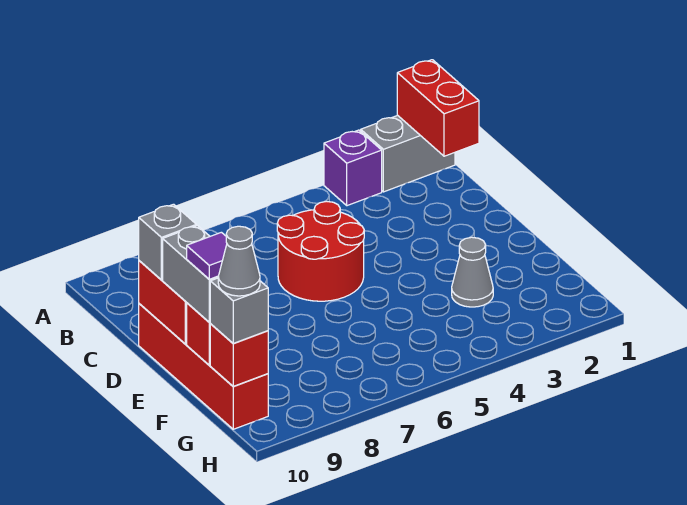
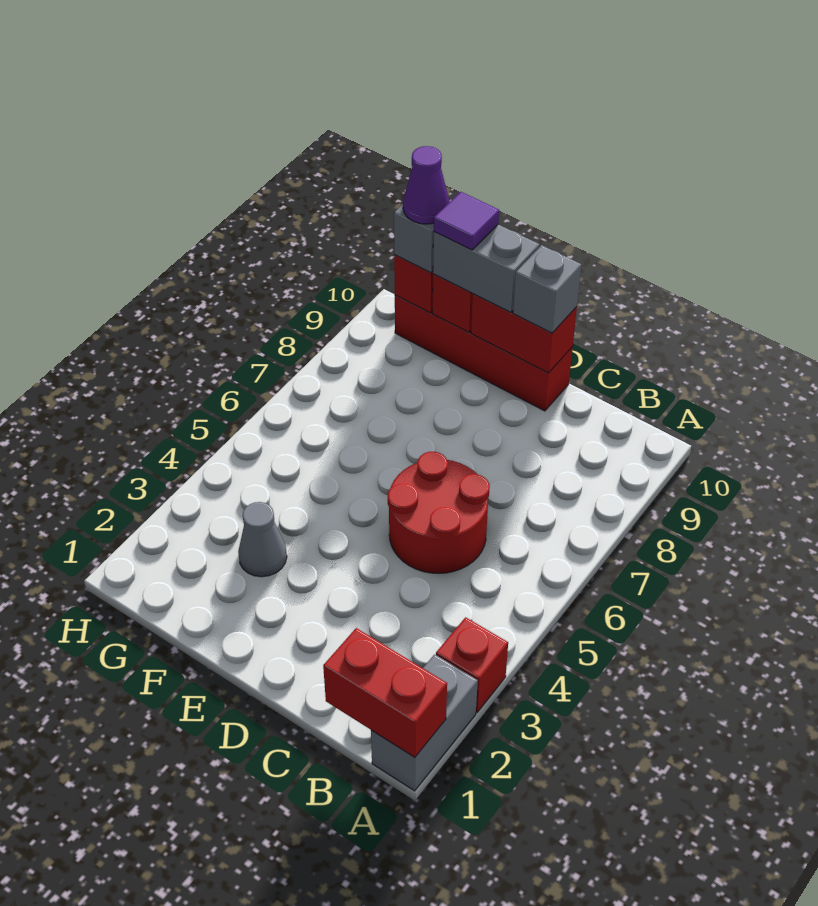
purple 1x1 brick [324,130,382,206] -> red 1x1 brick [436,617,508,712]
grey 1x1 cone [218,226,260,296] -> purple 1x1 cone [403,146,449,224]

